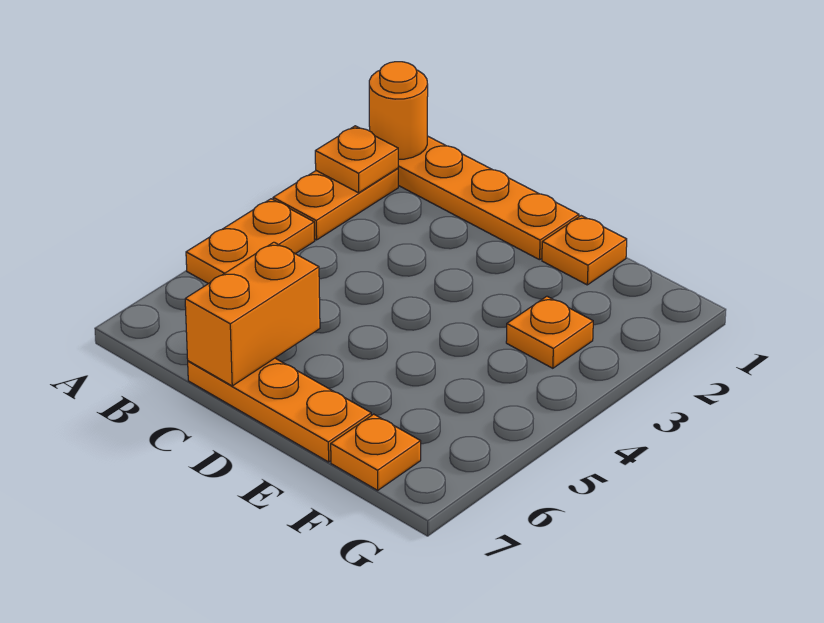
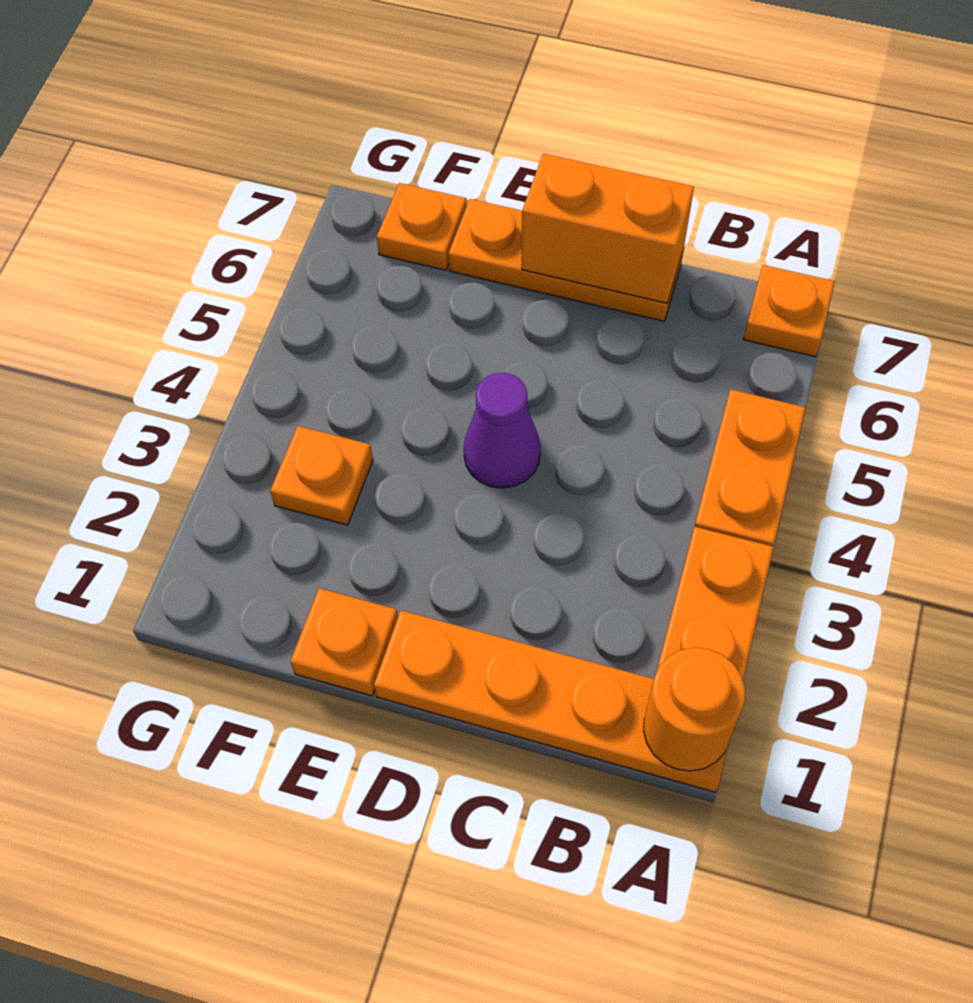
orange 1x1 plate [315,126,398,193] -> orange 1x1 plate moved to [743,265,835,357]
orange 1x2 brick [185,242,320,386] -> orange 1x2 brick turned to [522,154,694,303]
none -> purple 1x1 cone [464,373,541,488]

